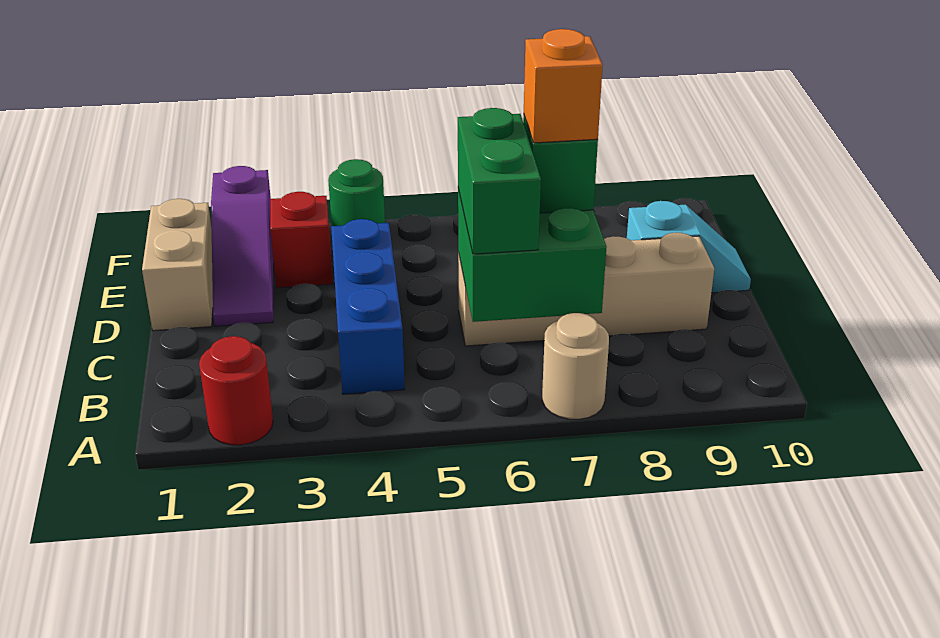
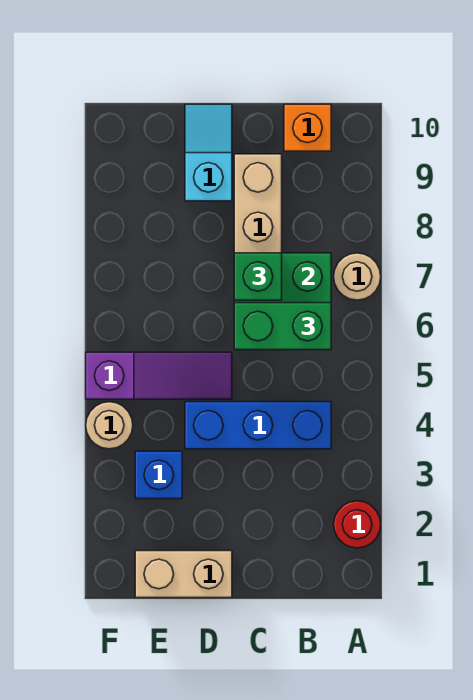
orange 1x1 brick [524,29,603,143] -> orange 1x1 brick moved to [284,104,331,151]
purple 1x3 slope [211,166,274,326] -> purple 1x3 slope moved to [86,352,232,399]
red 1x1 brick [270,192,333,288] -> blue 1x1 brick [135,451,182,499]
green 1x1 round brick [328,159,385,226] -> tan 1x1 round brick [86,402,133,449]

